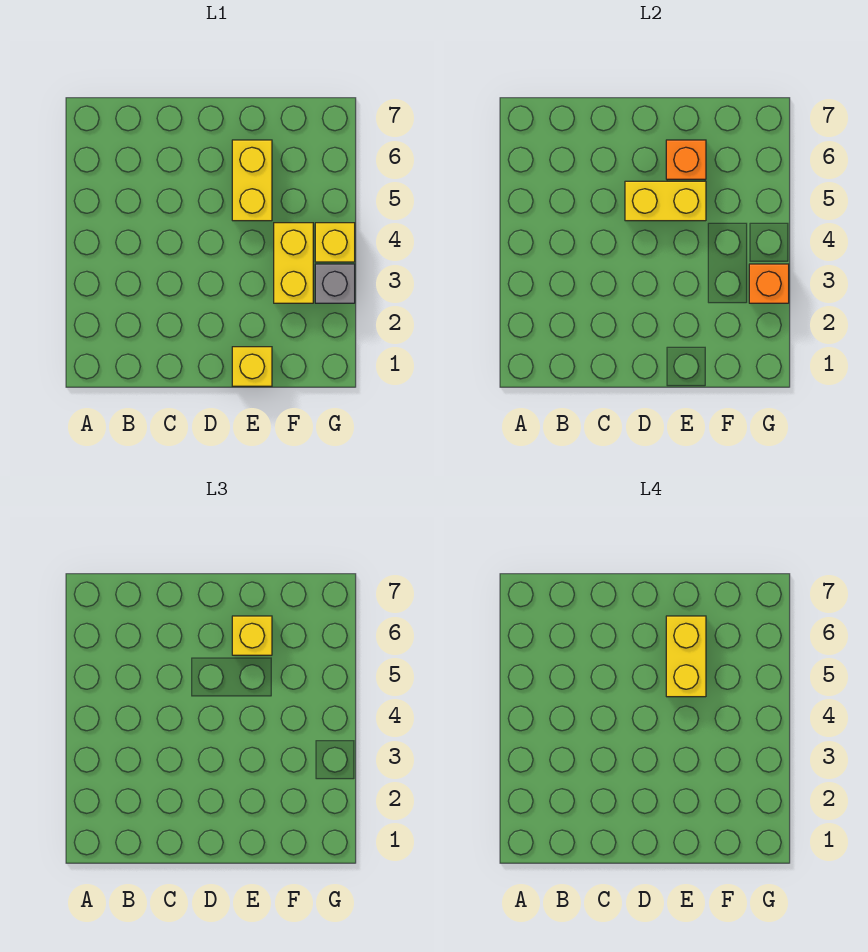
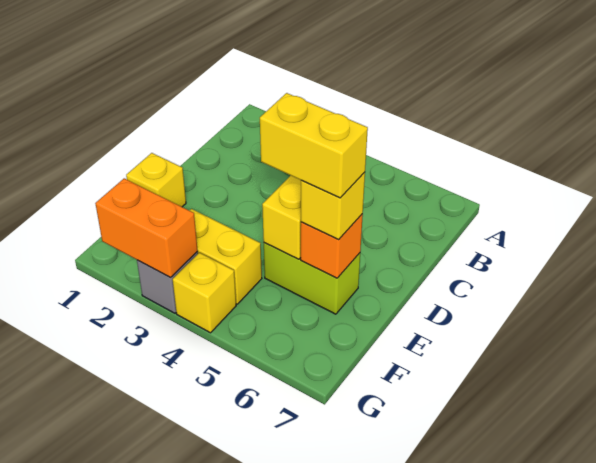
yellow 1x2 brick [232,140,272,221] -> lime 1x2 brick [264,243,360,314]
orange 1x1 brick [749,264,789,303] -> orange 1x2 brick [95,178,198,277]

